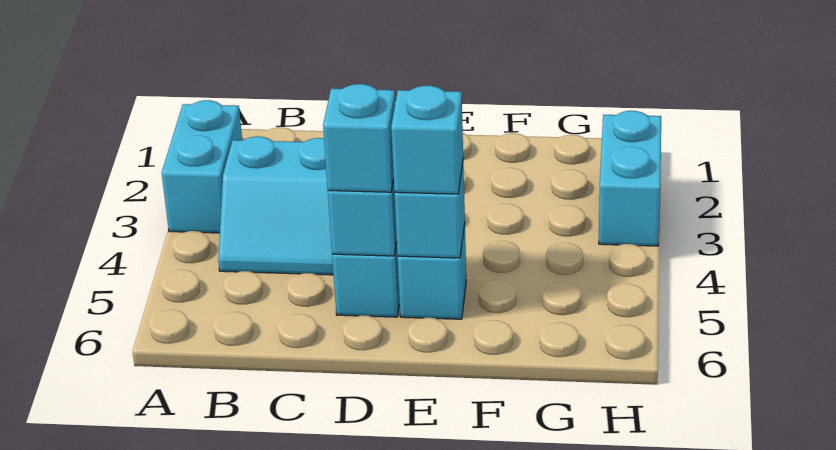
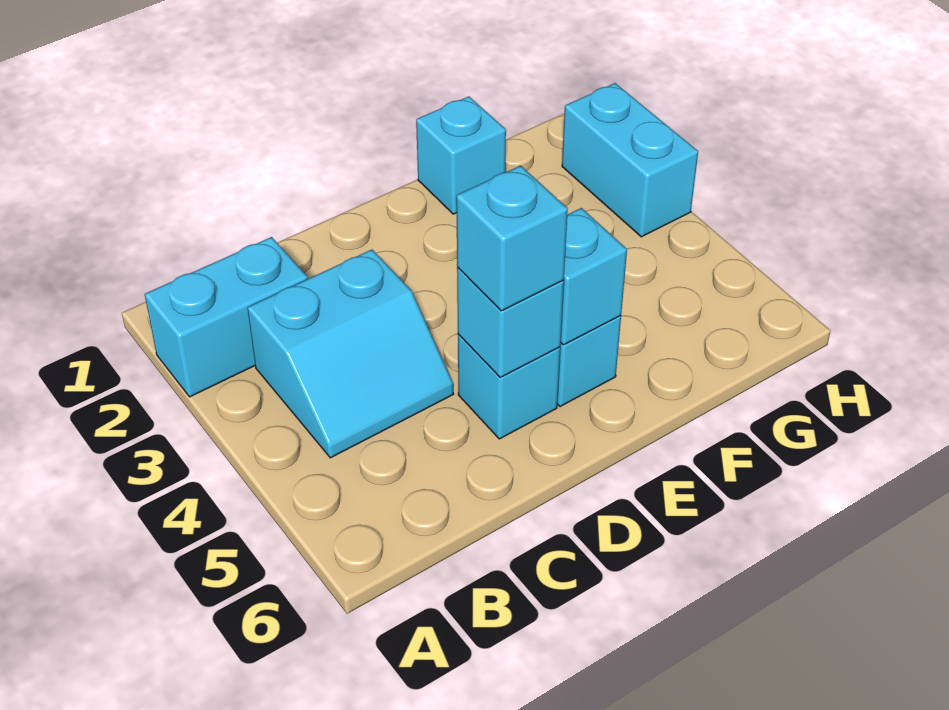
cyan 1x2 brick [162,100,242,233] -> cyan 1x2 brick turned to [145,237,308,397]
cyan 1x1 brick [391,86,463,194] -> cyan 1x1 brick moved to [416,96,506,214]

